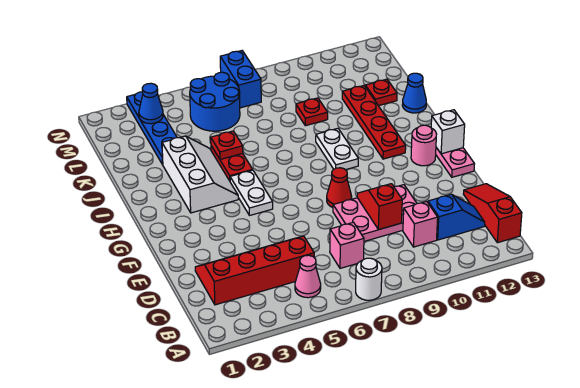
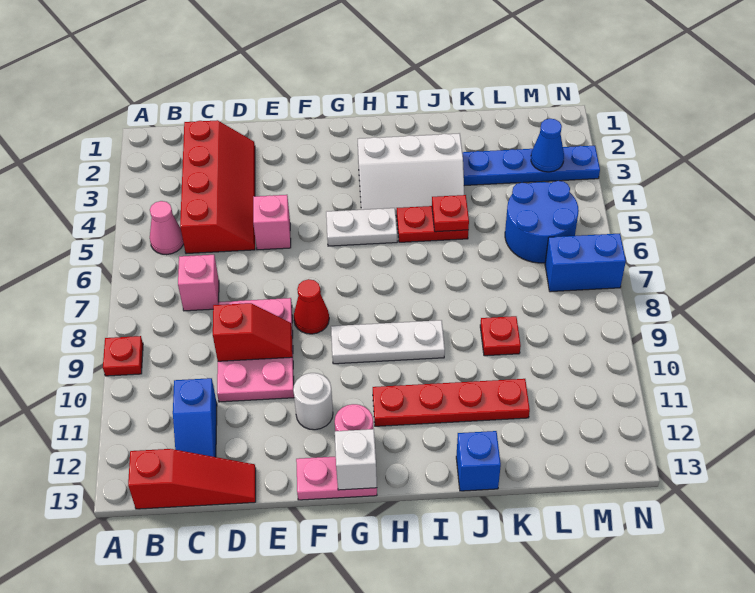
white 1x1 round brick [356,258,382,300] -> white 1x1 round brick moved to [293,373,333,430]
pink 1x1 brick [403,201,438,247] -> pink 1x1 brick moved to [253,195,291,250]
white 1x2 plate [316,128,358,170] -> white 1x3 plate [331,320,445,364]
blue 1x1 cone [402,73,426,113] -> blue 1x1 brick [456,431,501,491]
red 1x1 plate [365,79,397,106] -> red 1x1 plate moved to [103,336,143,376]

